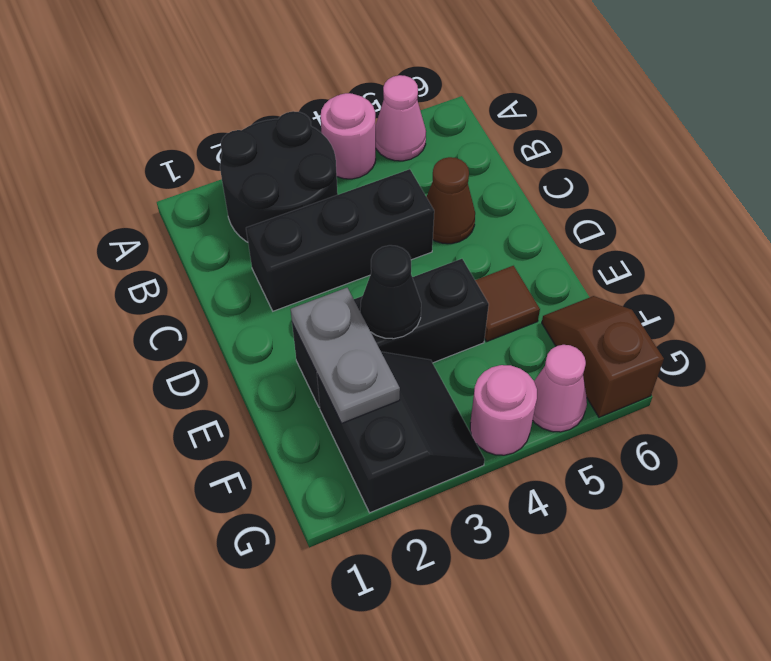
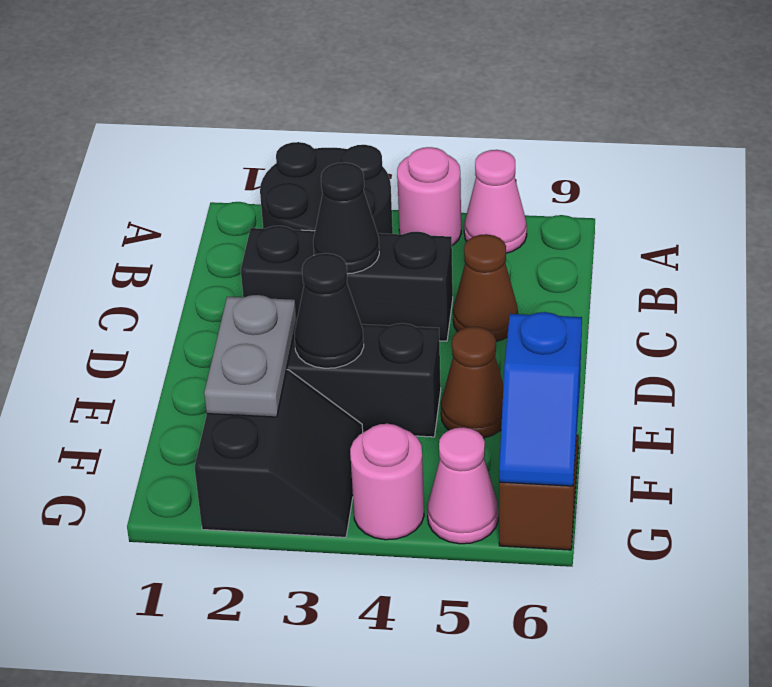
none -> black 1x1 cone [313,163,379,274]
brown 1x1 tile [475,266,540,341] -> brown 1x1 cone [441,327,504,438]
none -> blue 1x2 slope [499,312,582,486]

